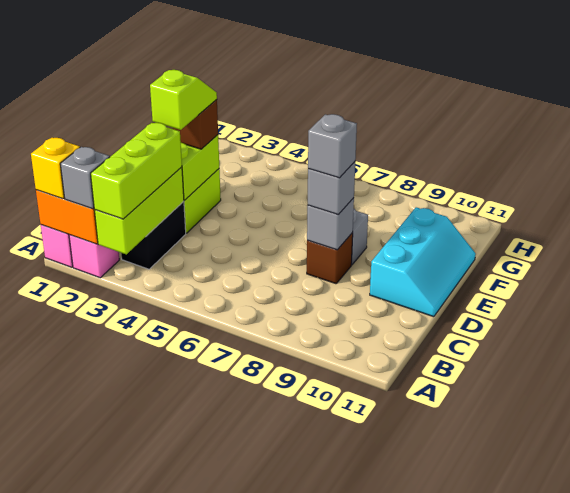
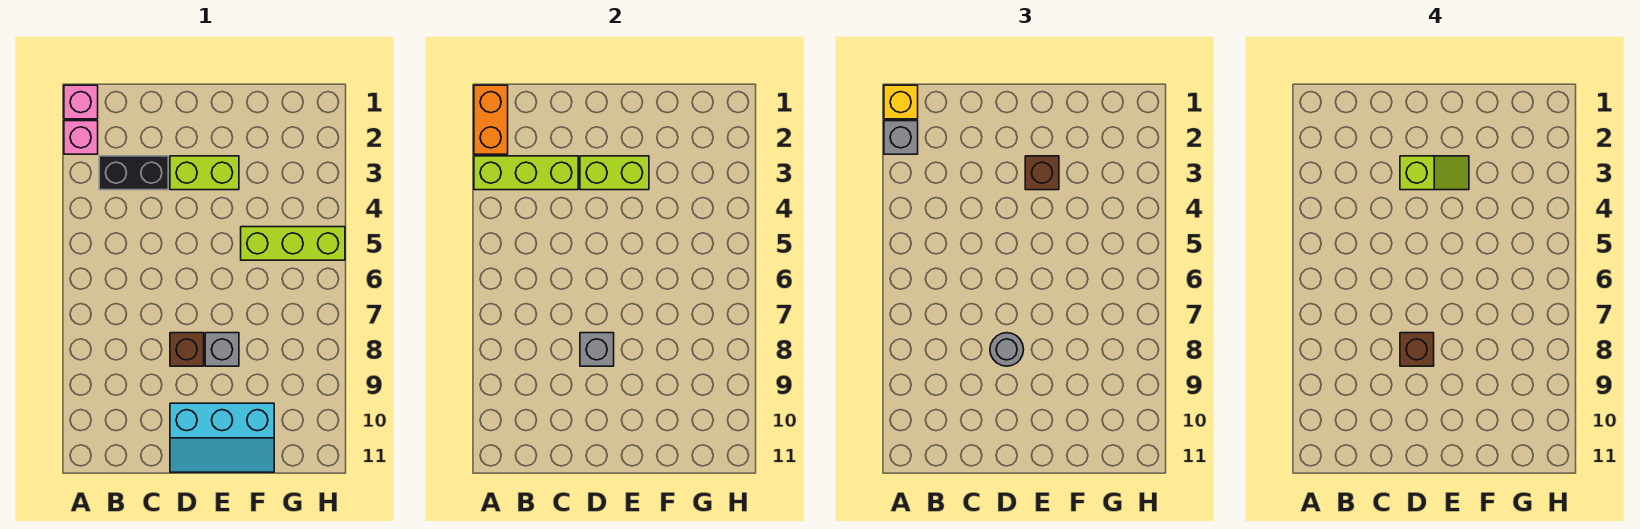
lime 1x3 brick [91,123,182,219] -> lime 1x3 brick moved to [241,227,345,260]
grey 1x1 brick [308,162,355,215] -> grey 1x1 round brick [990,333,1024,366]
grey 1x1 brick [308,114,357,178] -> brown 1x1 brick [1400,333,1434,366]

